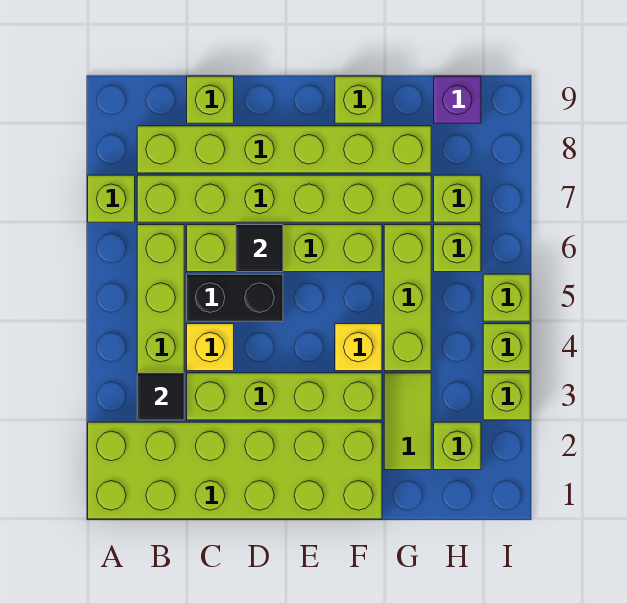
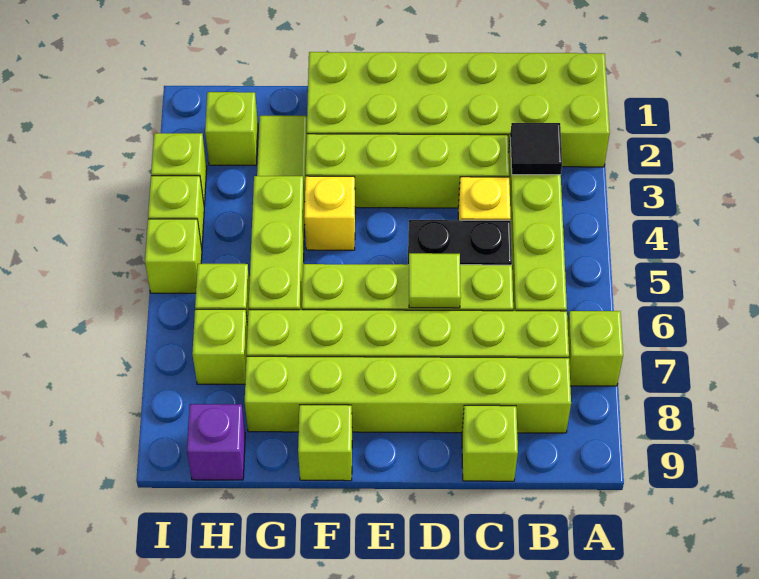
black 1x1 tile [236,225,283,272] -> lime 1x1 tile [409,253,461,308]

